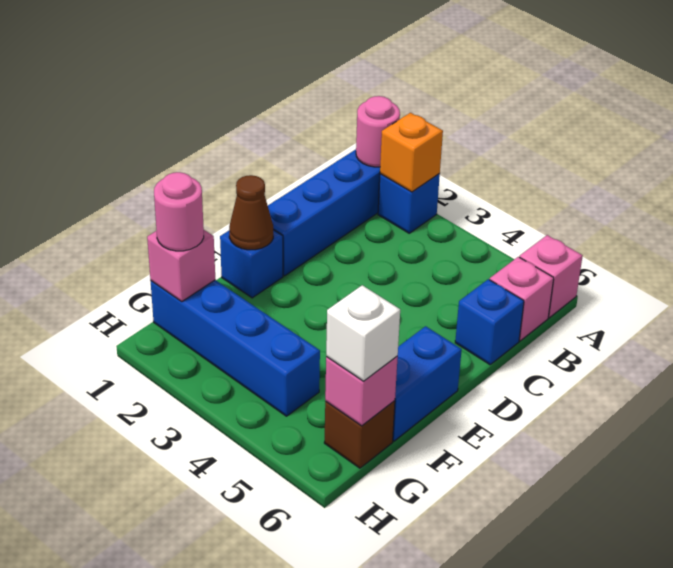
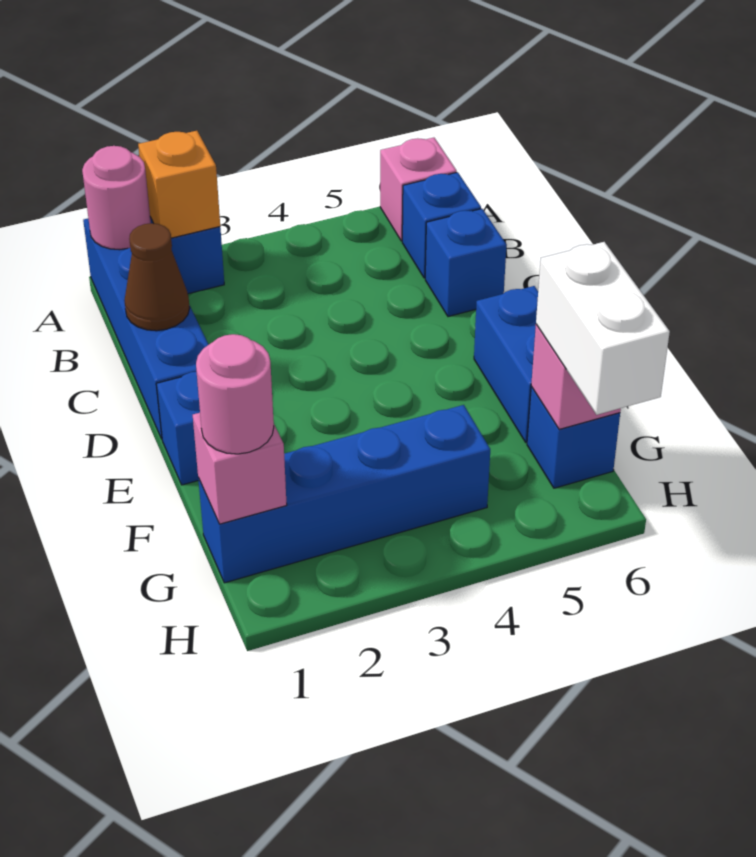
pink 1x1 brick [490,257,554,341] -> blue 1x1 brick [402,172,481,278]
brown 1x1 cone [229,175,273,250] -> brown 1x1 cone moved to [124,223,190,331]
brown 1x1 brick [324,401,395,468] -> blue 1x1 brick [527,386,620,488]
white 1x1 brick [326,285,400,381] -> white 1x2 brick [536,242,670,415]

